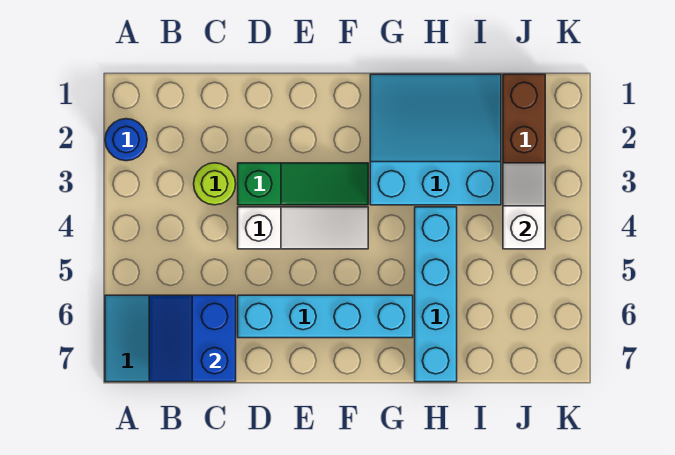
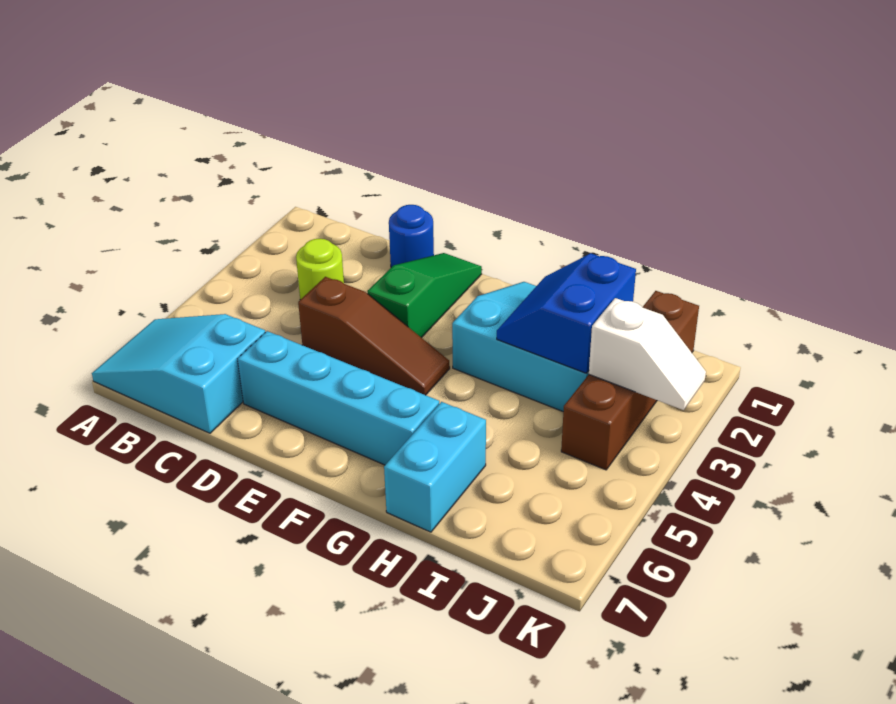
blue 1x1 round brick [105,119,147,161] -> blue 1x1 round brick moved to [389,205,434,267]
blue 2x2 slope [149,295,236,382] -> blue 2x2 slope moved to [497,253,636,373]
green 1x3 slope [238,163,368,205] -> green 1x3 slope turned to [367,253,482,338]
white 1x3 slope [238,207,368,249] -> brown 1x3 slope [298,277,450,395]
cyan 1x4 brick [415,207,457,382] -> cyan 1x2 brick [384,402,486,532]
white 1x2 slope [503,163,545,249] -> white 1x2 slope turned to [589,298,706,410]

